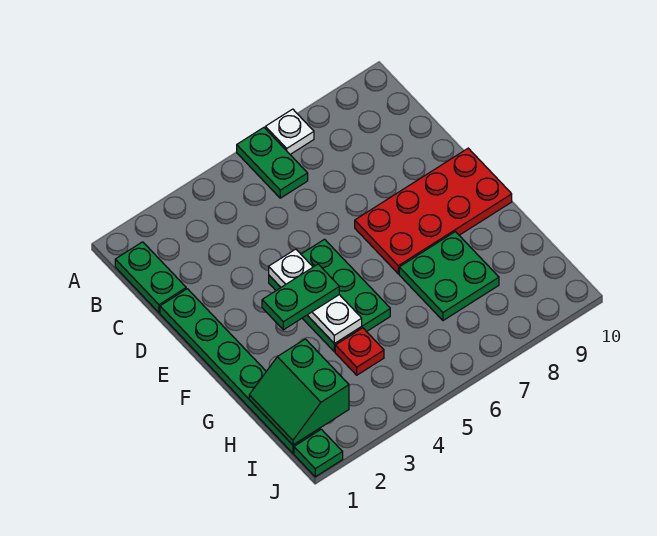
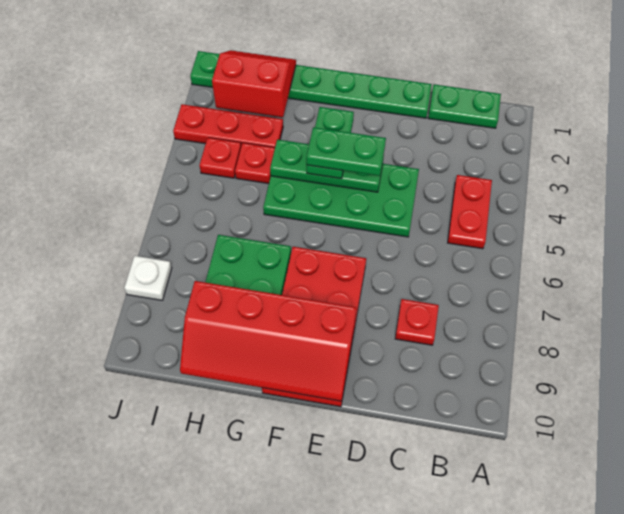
green 1x2 plate [237,128,308,198] -> green 1x2 plate moved to [307,127,386,176]
white 1x1 plate [265,109,314,154] -> white 1x1 plate moved to [124,256,172,300]
none -> red 1x2 plate [448,175,492,249]
none -> red 1x1 plate [395,299,439,345]
green 2x3 plate [269,239,390,352] -> green 2x4 plate [263,164,419,237]
white 1x3 plate [269,249,362,344] -> green 1x3 plate [270,140,384,192]
none -> red 2x4 slope [180,281,356,401]
green 2x2 slope [249,339,349,445] -> red 2x2 slope [212,50,296,117]
none -> red 1x3 plate [173,104,283,148]
none -> red 1x1 plate [199,138,241,178]

